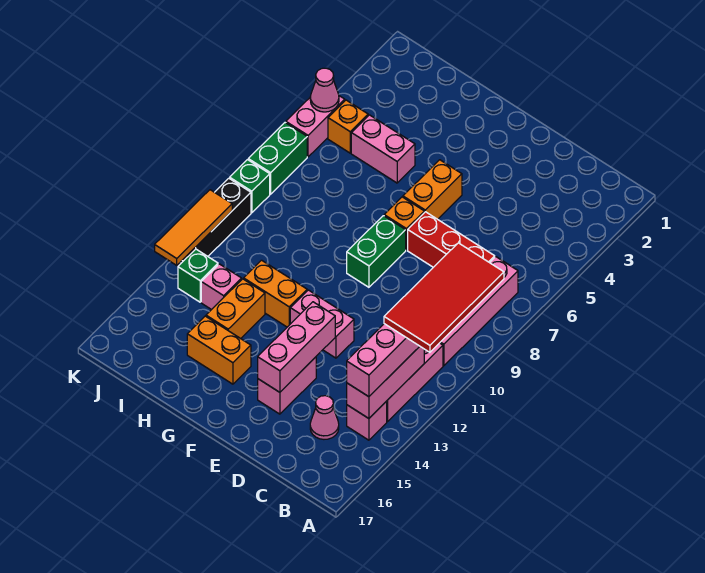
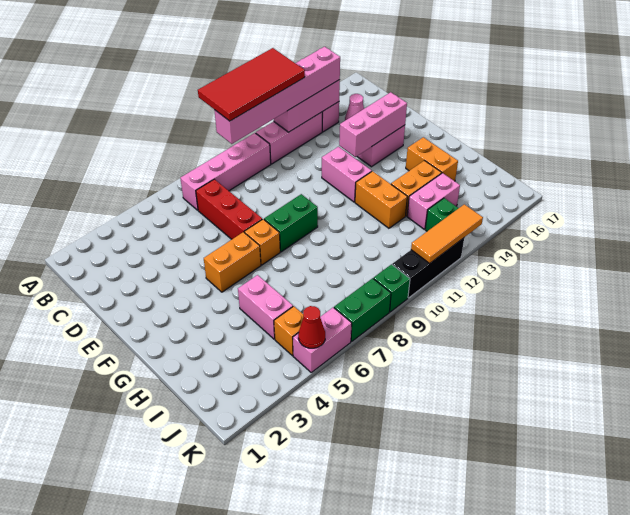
pink 1x1 brick [201,264,242,310] -> pink 1x2 brick [407,173,460,229]
pink 1x1 cone [310,68,339,112] -> red 1x1 cone [298,306,325,348]

